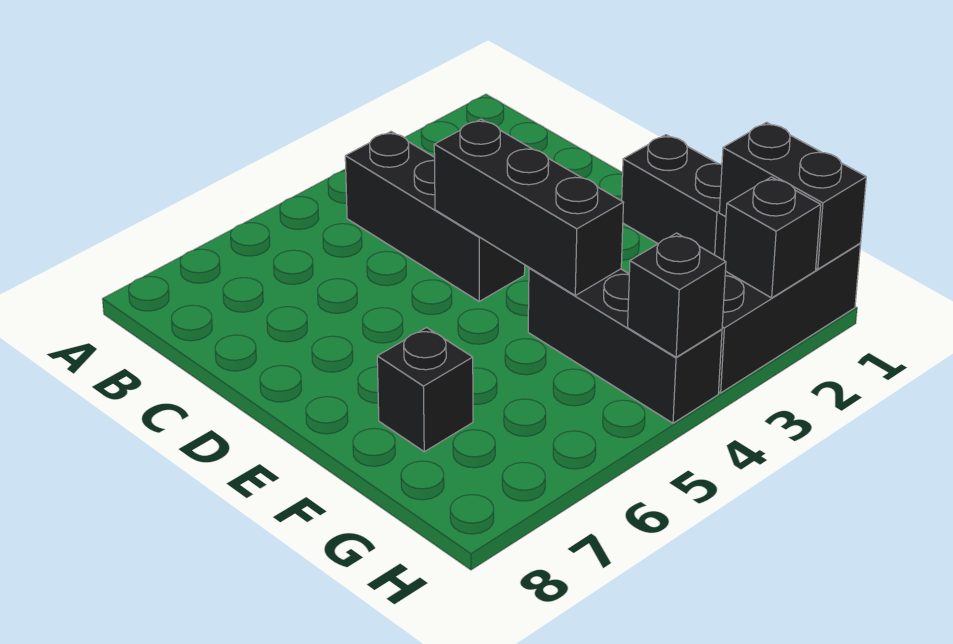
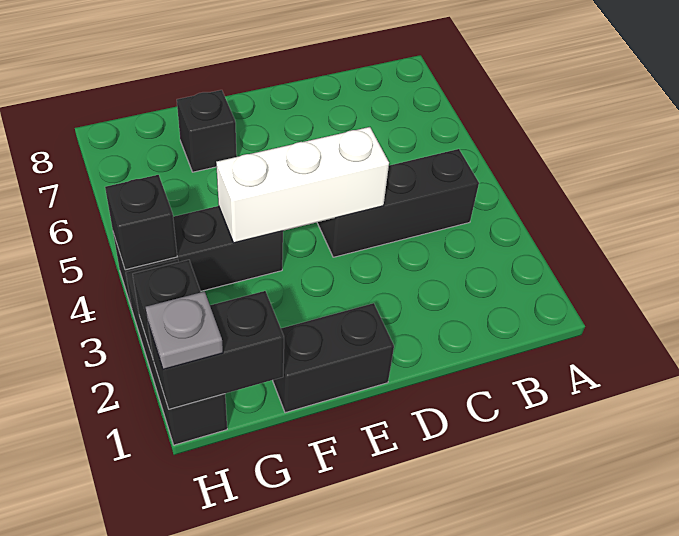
black 1x3 brick [434,119,624,295] -> white 1x3 brick [216,127,389,243]
none -> grey 1x1 plate [146,291,223,369]

